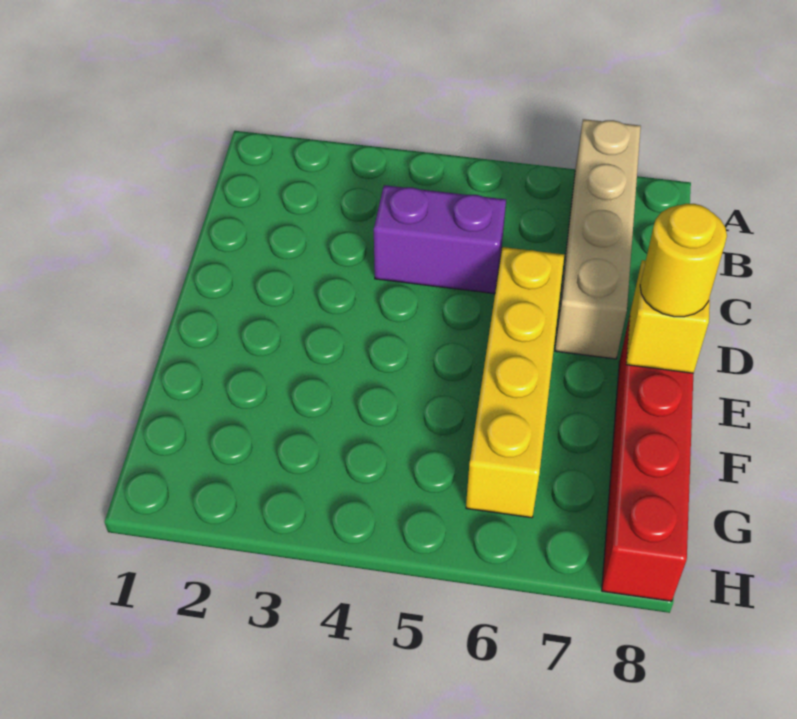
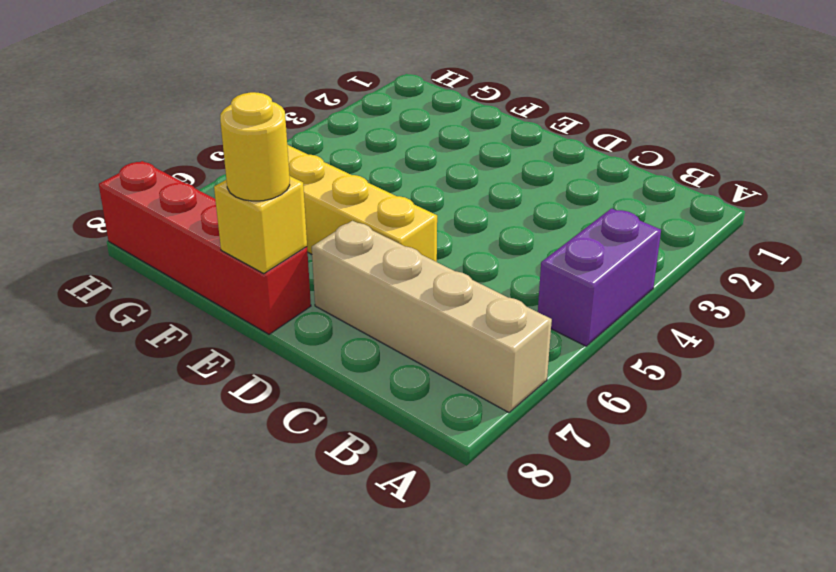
purple 1x2 brick [374,185,506,294] -> purple 1x2 brick moved to [538,208,661,346]

